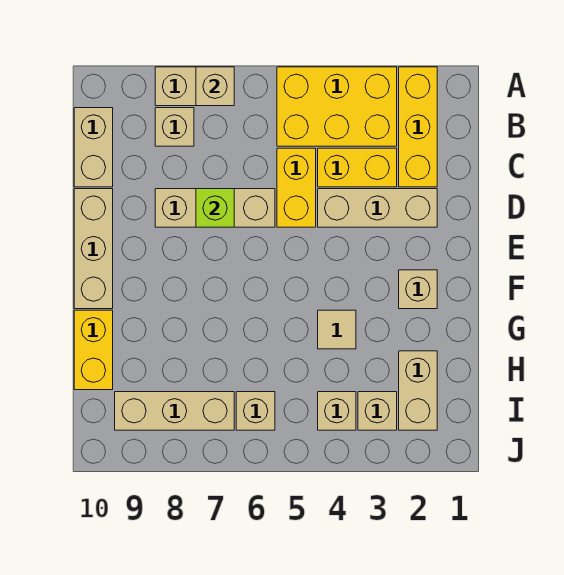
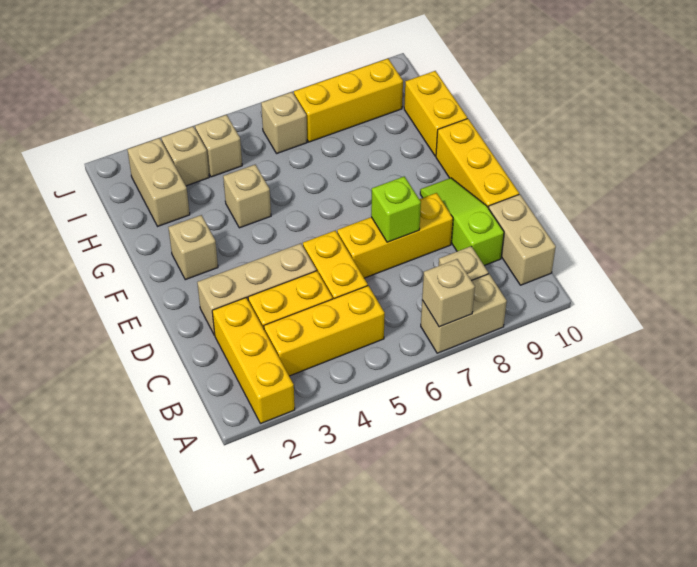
yellow 2x3 brick [277,67,397,146] -> yellow 1x3 brick [264,286,385,376]
none -> lime 1x3 slope [420,178,504,266]
tan 1x3 brick [155,189,275,227] -> yellow 1x3 brick [337,193,453,278]
tan 1x3 brick [74,189,113,309] -> yellow 1x3 brick [436,119,519,208]
tan 1x1 tile [318,310,356,349] -> tan 1x1 brick [223,165,271,228]
tan 1x3 brick [115,392,234,430] -> yellow 1x3 brick [294,59,403,142]

